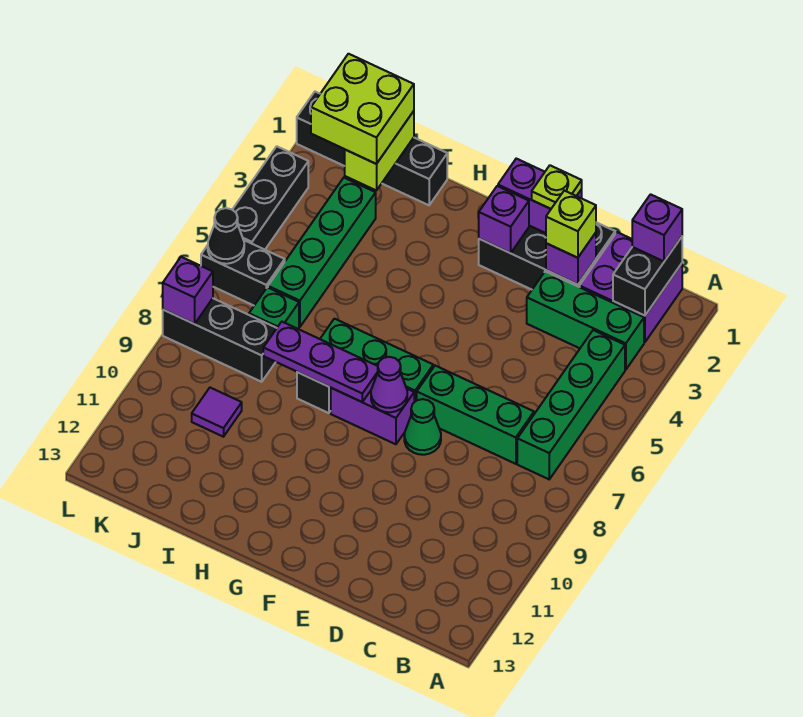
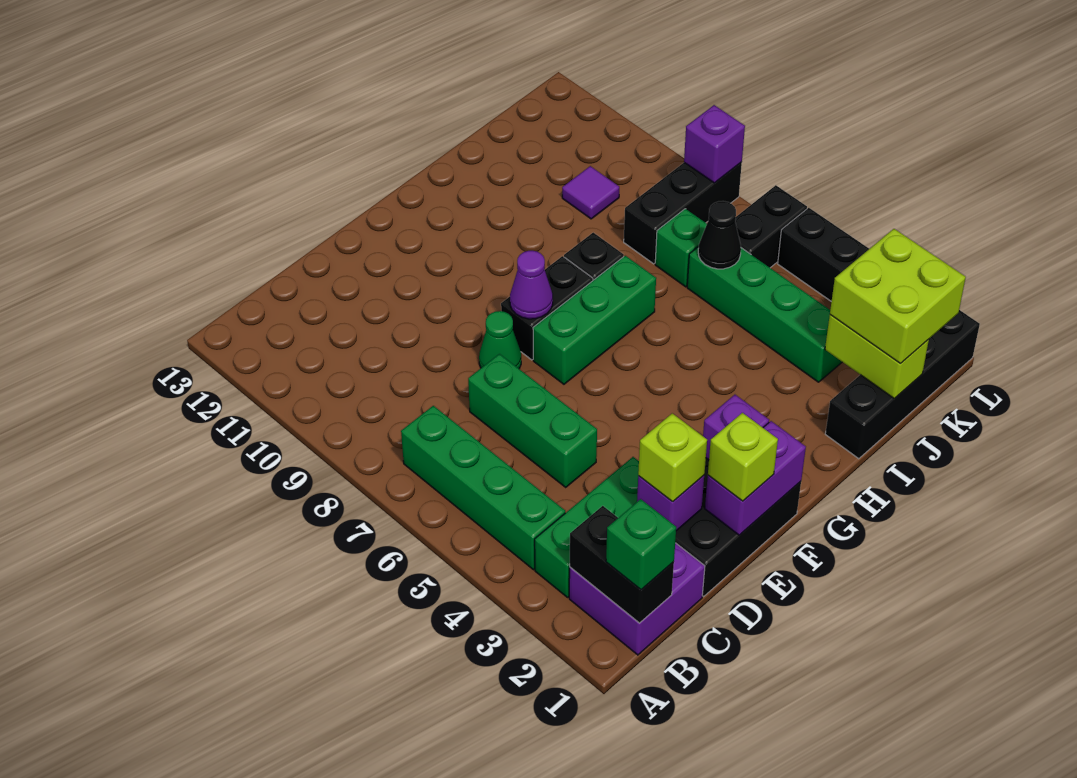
purple 1x1 brick [632,194,682,261] -> green 1x1 brick [606,499,676,590]
green 1x3 brick [417,366,534,464] -> green 1x3 brick turned to [468,354,597,487]
lime 1x1 plate [532,165,582,209] -> lime 1x1 brick [708,413,778,501]
purple 1x2 brick [331,388,414,444] -> black 1x2 brick [501,256,593,360]
purple 1x3 plate [263,322,378,402] -> none
black 1x1 cone [208,208,244,264] -> black 1x1 cone moved to [698,201,741,269]

